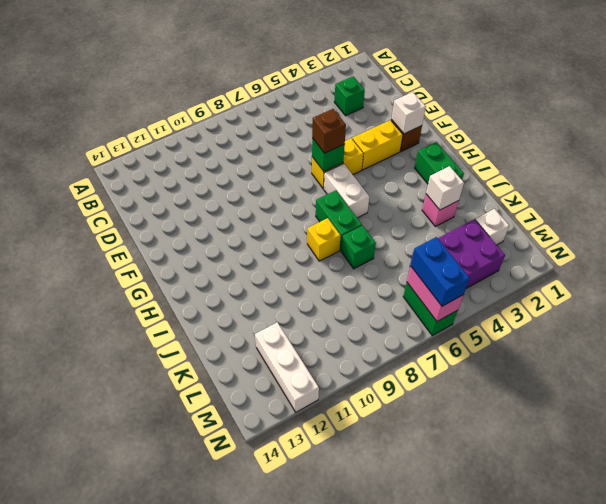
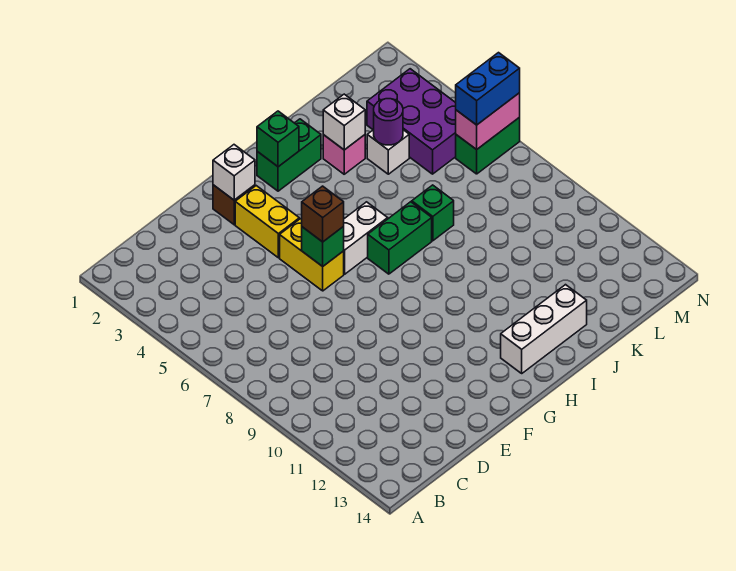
green 1x1 brick [334,76,365,116] -> green 1x1 brick moved to [257,111,299,167]
yellow 1x1 brick [307,218,341,261] -> none
none -> purple 1x1 round brick [374,99,403,145]
white 1x1 brick [475,209,509,245] -> white 1x1 brick moved to [367,130,409,174]
white 1x3 brick [255,322,319,412] -> white 1x3 brick moved to [501,285,587,373]

